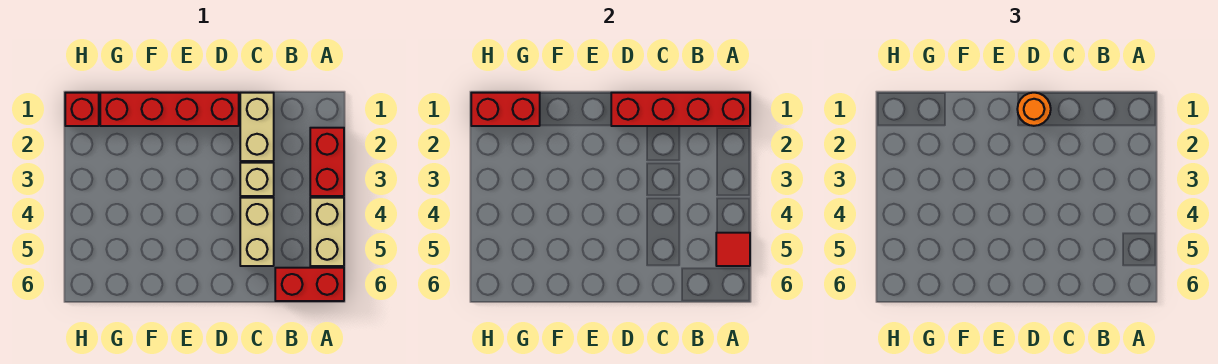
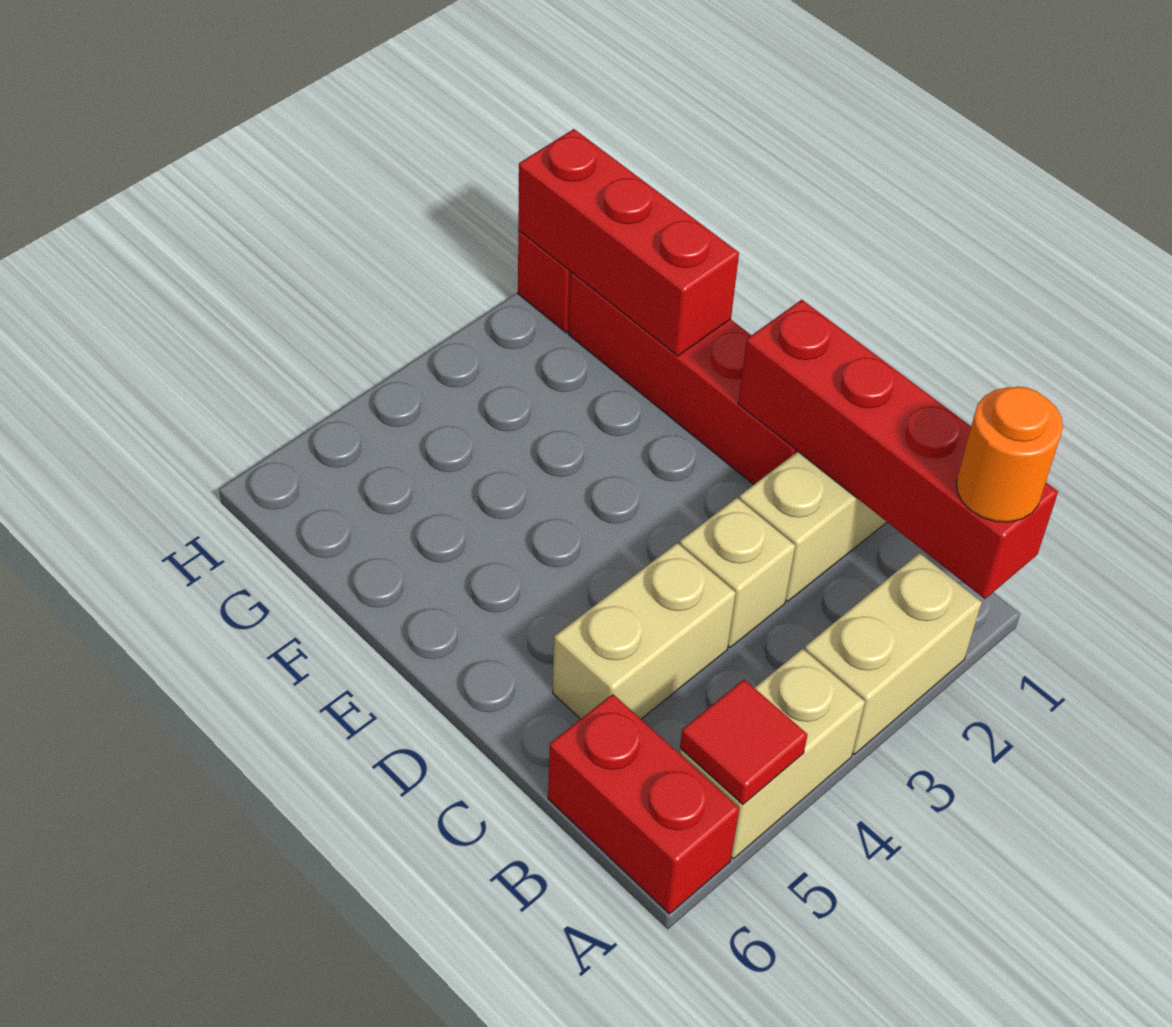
red 1x2 brick [310,128,344,196] -> tan 1x2 brick [805,553,982,754]
orange 1x1 round brick [1017,93,1051,126] -> orange 1x1 round brick moved to [956,387,1063,522]
red 1x2 brick [471,93,540,126] -> red 1x3 brick [518,129,739,356]

